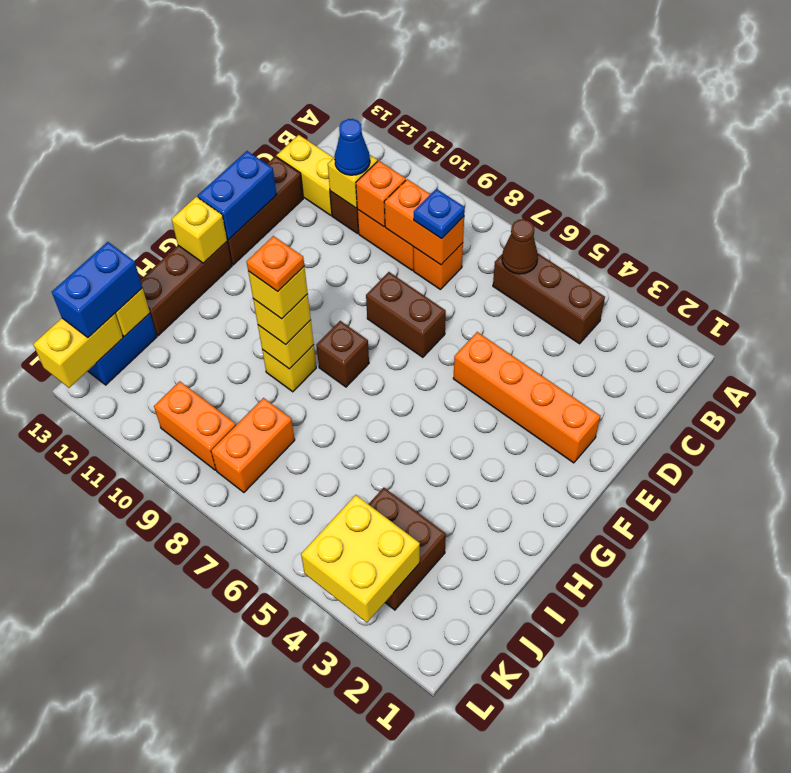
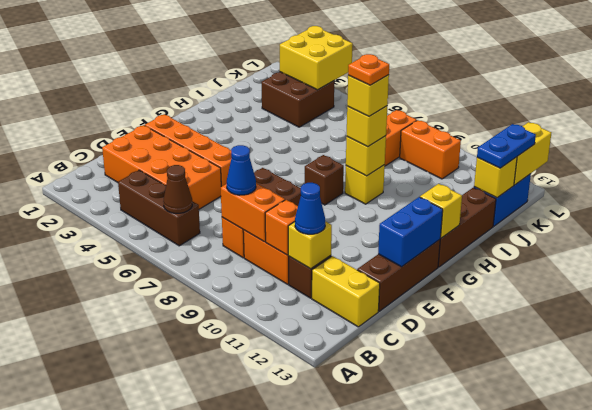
none -> orange 2x4 brick [102,125,221,209]
blue 1x1 plate [414,189,465,239] -> blue 1x1 cone [227,145,256,195]
blue 1x2 brick [52,242,142,337] -> blue 1x2 plate [477,124,536,168]

